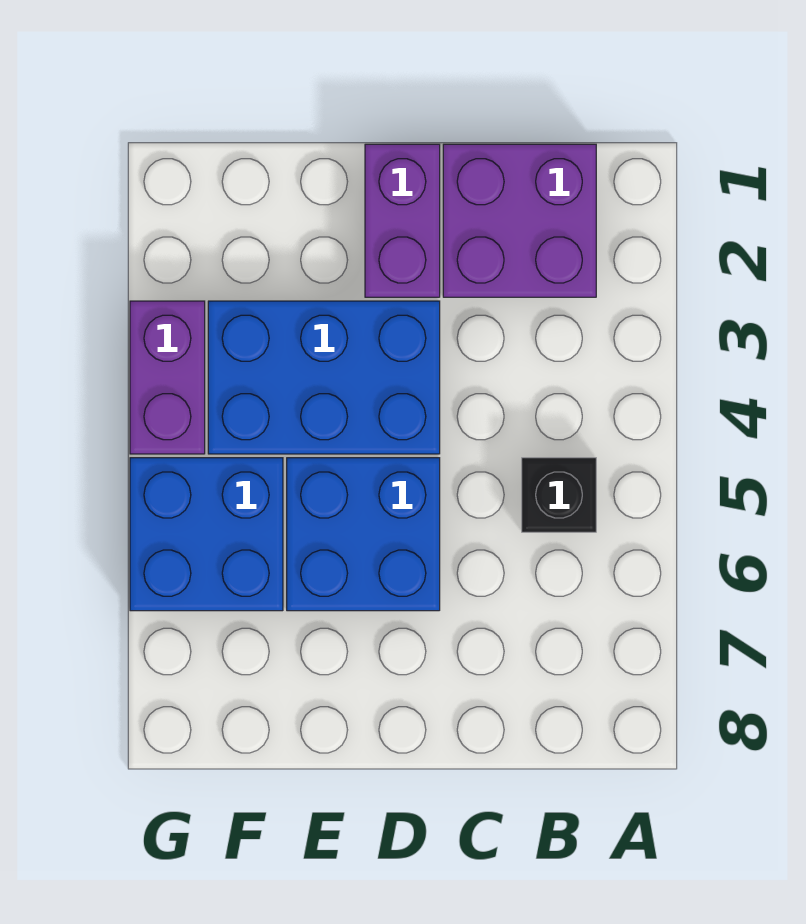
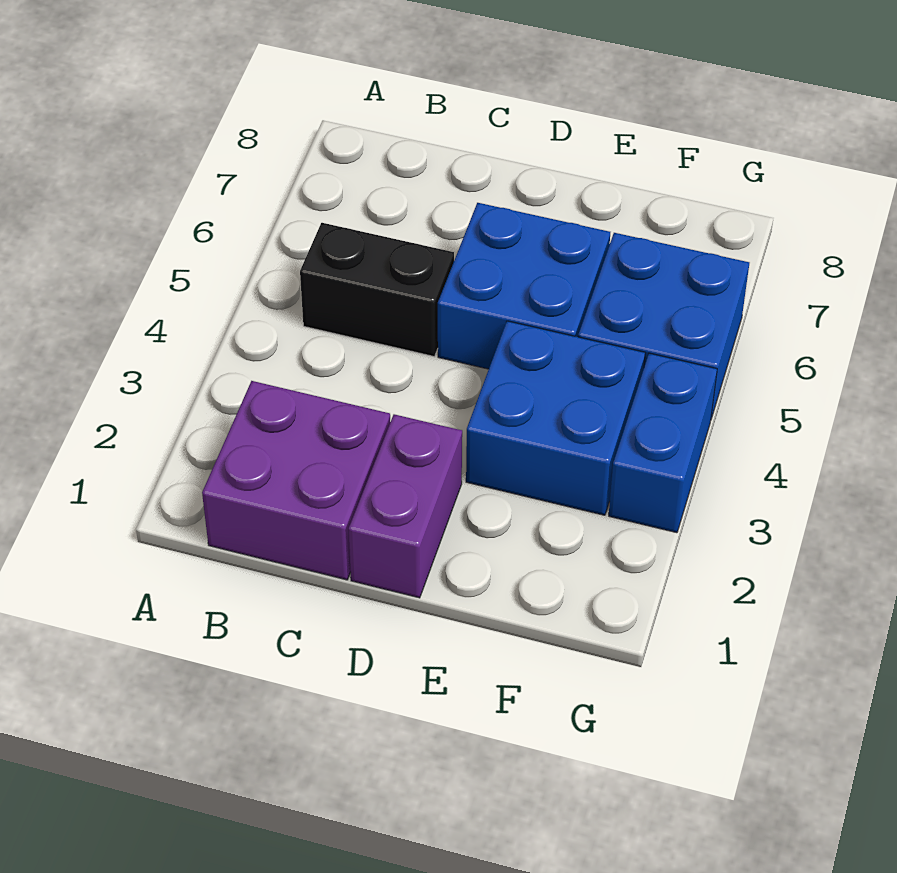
black 1x1 brick [522,458,596,532] -> black 1x2 brick [300,223,454,356]
blue 2x3 brick [208,301,440,454] -> blue 2x2 brick [466,321,645,515]
purple 1x2 brick [130,301,205,454] -> blue 1x2 brick [609,353,717,533]

